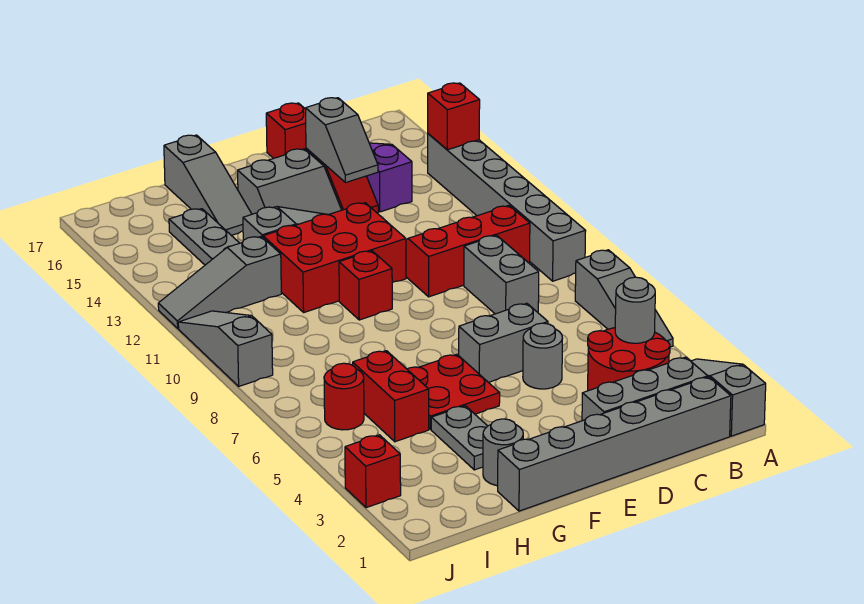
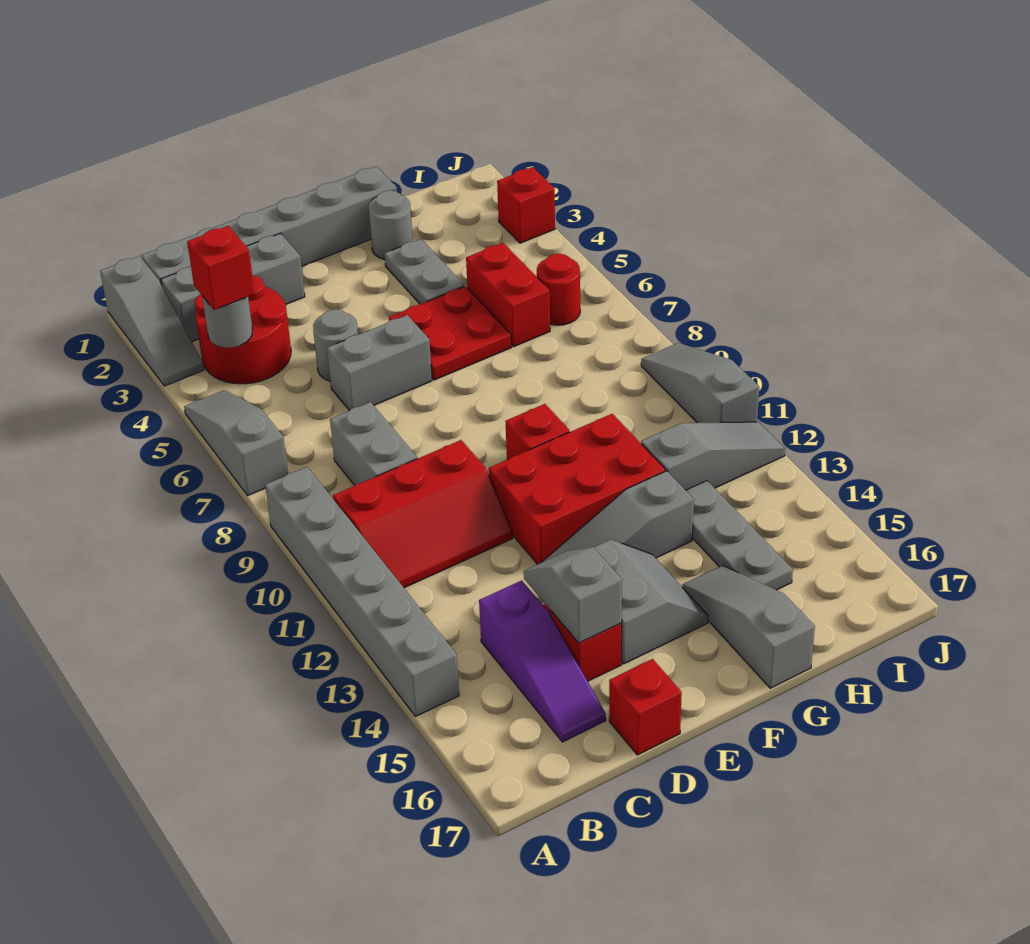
red 1x1 brick [428,83,480,150] -> red 1x1 brick moved to [187,226,255,310]
grey 2x2 slope [238,149,341,215] -> grey 2x2 slope turned to [594,539,708,664]
grey 1x3 slope [178,311,273,386] -> grey 1x3 slope turned to [641,343,759,423]

